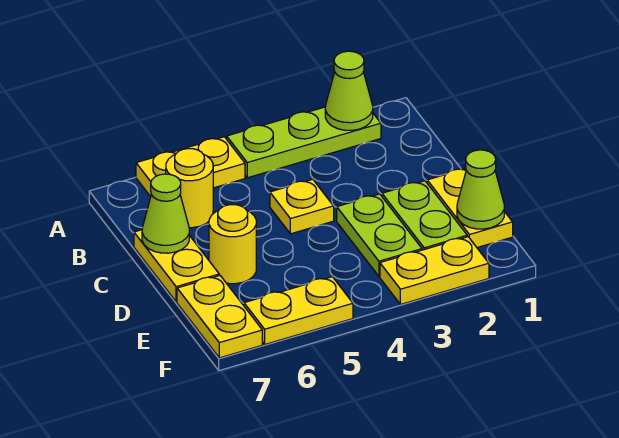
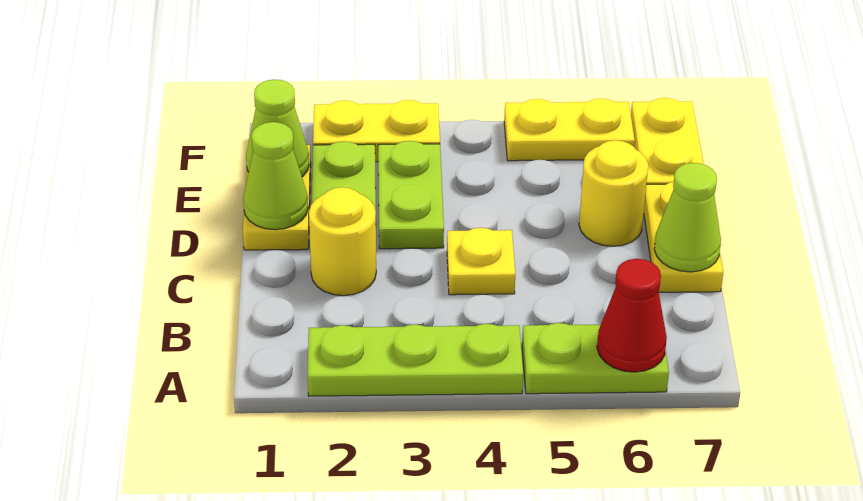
lime 1x1 cone [325,51,373,130] -> lime 1x1 cone moved to [243,122,308,230]
yellow 1x2 plate [136,137,245,197] -> lime 1x2 plate [522,323,669,394]
none -> red 1x1 cone [597,259,667,372]
yellow 1x1 round brick [166,149,213,228] -> yellow 1x1 round brick moved to [309,187,376,296]

